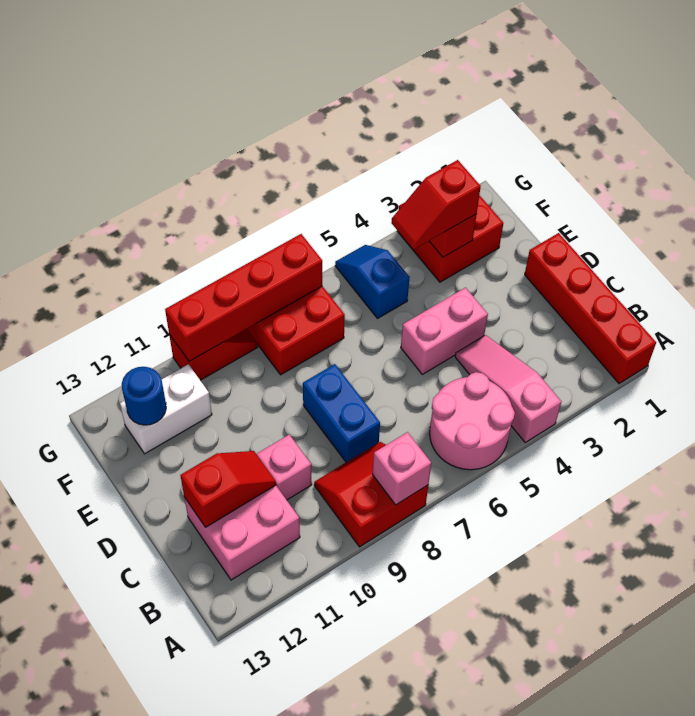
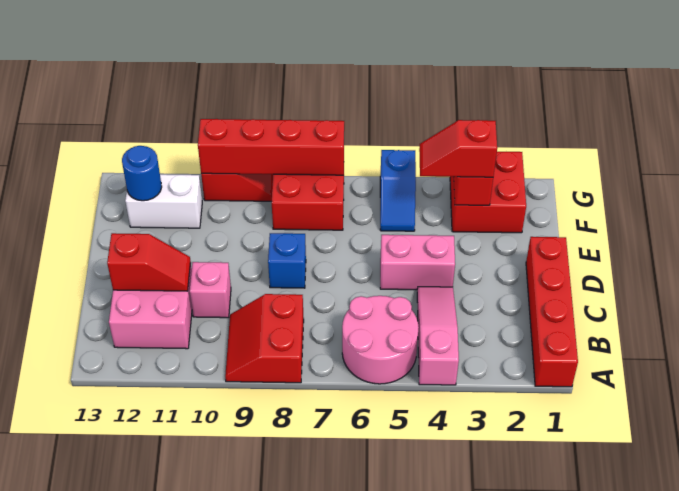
red 2x2 slope [314,442,428,547] -> red 2x2 slope turned to [225,294,304,383]
pink 1x1 brick [373,432,431,505] -> none
blue 1x2 brick [303,364,380,462] -> blue 1x1 brick [268,233,306,288]
blue 1x2 slope [335,245,410,318] -> blue 1x2 slope turned to [380,150,416,231]

